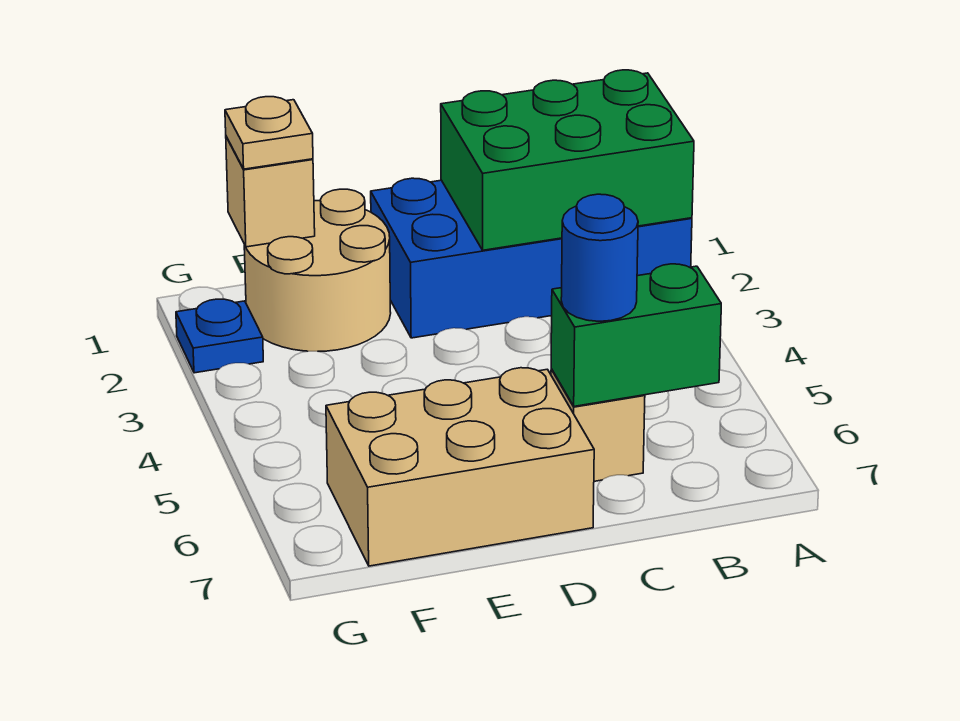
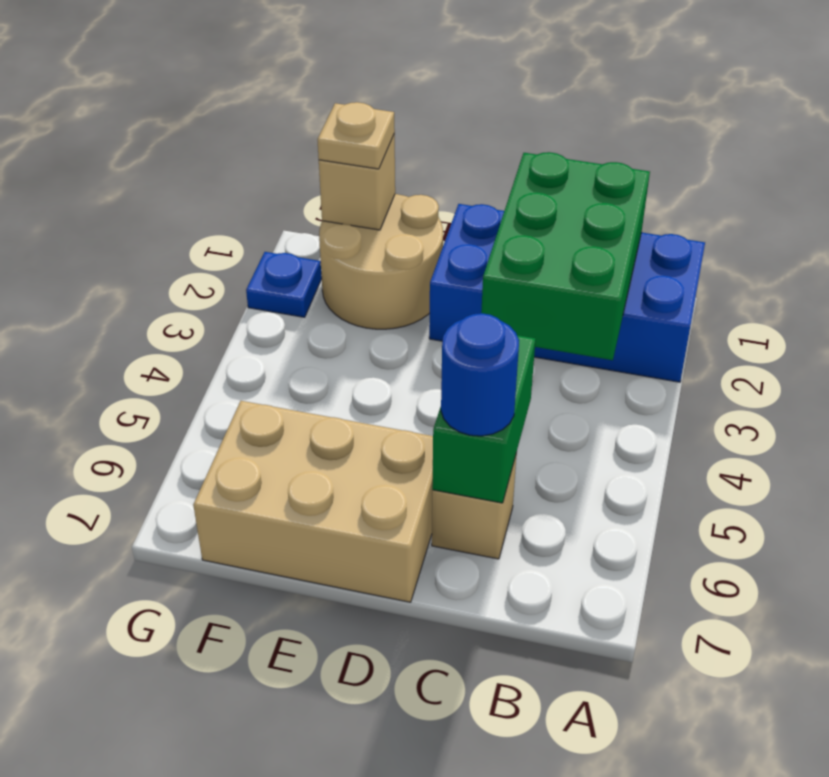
green 2x3 brick [441,70,694,250] -> green 2x3 brick turned to [481,152,650,360]
green 1x2 brick [551,264,721,406] -> green 1x2 brick turned to [432,335,536,503]

